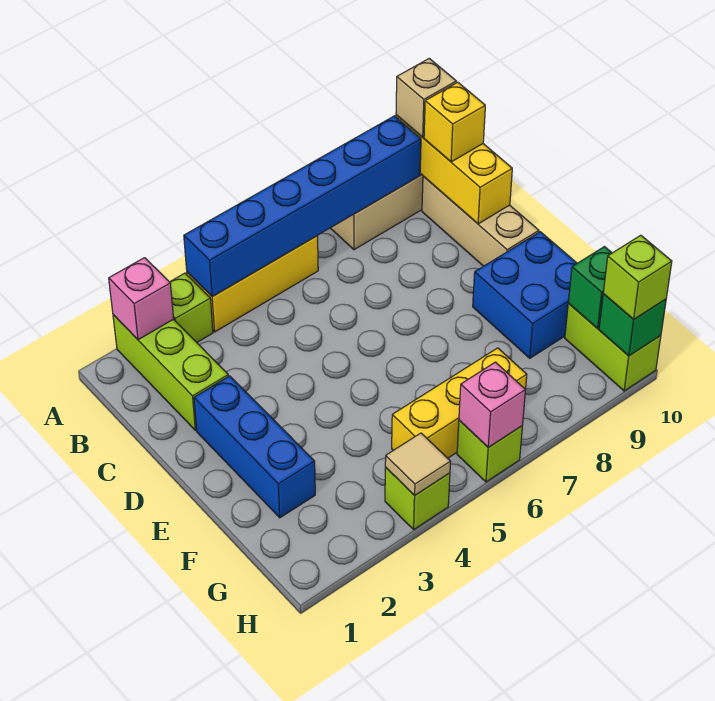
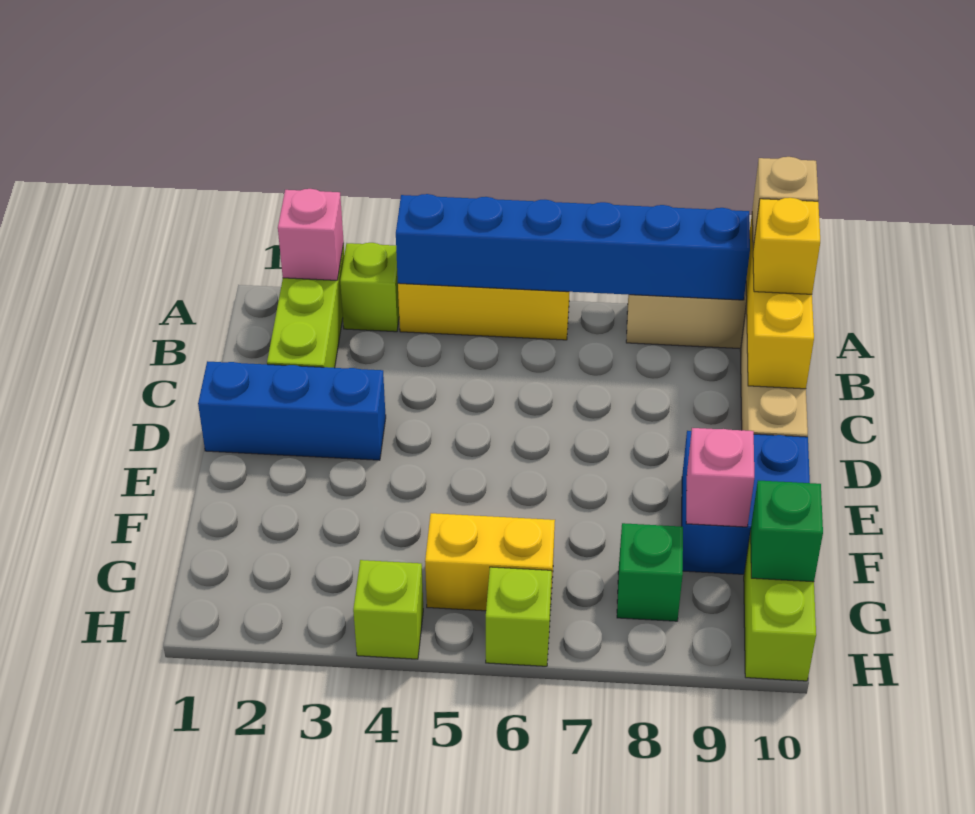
blue 1x3 brick [194,376,315,518] -> blue 1x3 brick turned to [198,361,386,460]
yellow 1x3 brick [392,348,527,458] -> yellow 1x2 brick [425,513,555,611]
tan 1x1 tile [385,433,451,495] -> none
pink 1x1 brick [459,362,525,447] -> pink 1x1 brick moved to [686,428,754,527]
green 1x1 brick [599,294,666,356] -> green 1x1 brick moved to [617,523,683,621]
lime 1x1 brick [603,235,672,319] -> none

